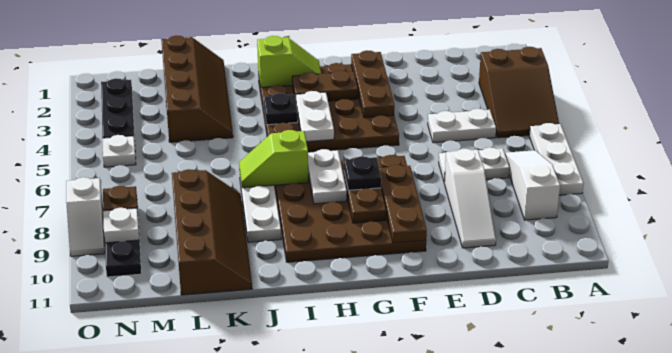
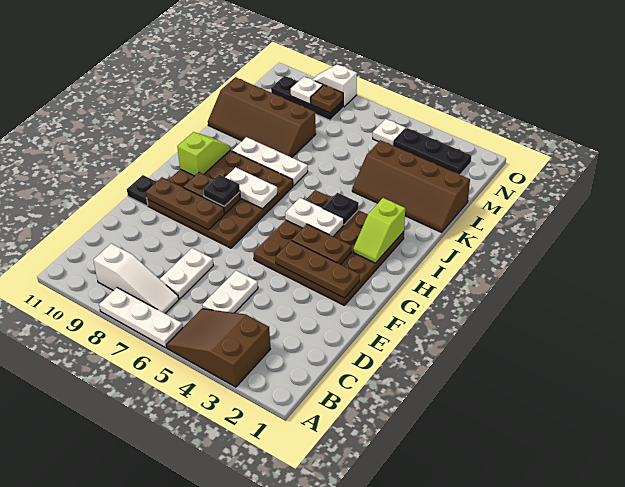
white 1x3 slope [444,149,496,248] -> none
none -> black 1x1 plate [127,175,156,206]
brown 1x2 plate [292,70,358,102] -> brown 1x2 plate turned to [292,224,351,265]
lime 1x2 slope [239,130,308,188] -> lime 1x2 slope moved to [177,132,230,176]

